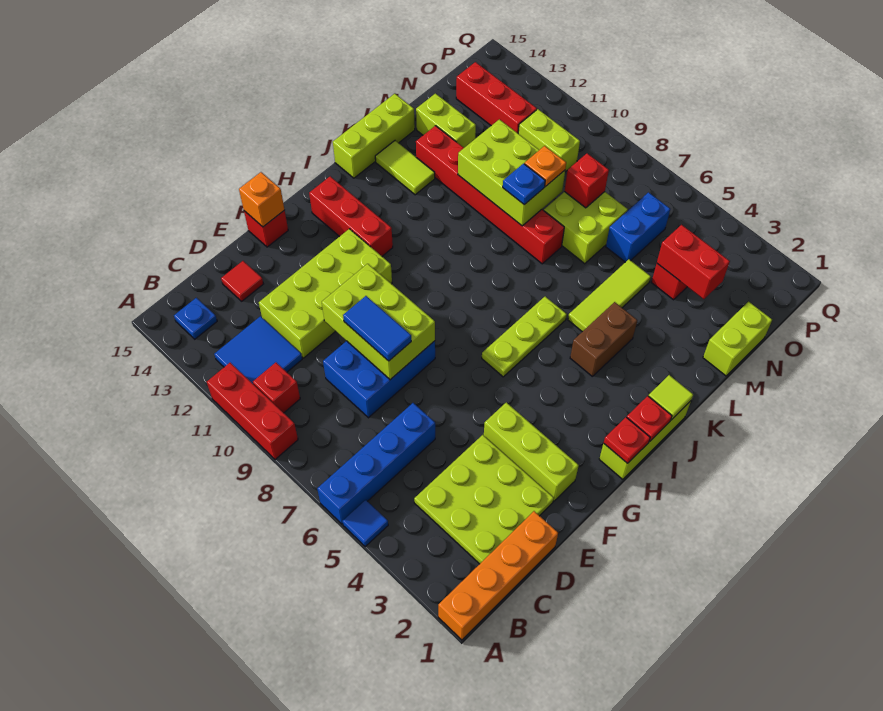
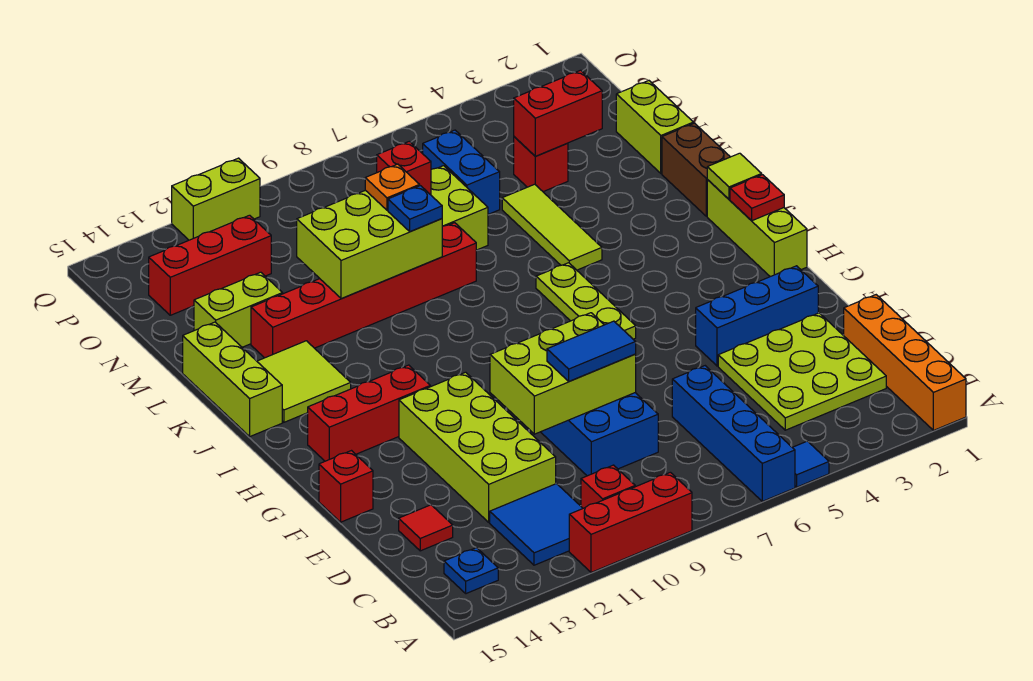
lime 1x3 brick [484,402,579,501] -> blue 1x3 brick [696,266,818,366]
orange 1x1 brick [239,172,284,227] -> none
red 1x1 plate [604,417,650,463] -> none
brown 1x2 brick [570,302,637,377] -> brown 1x2 brick moved to [662,123,730,216]
lime 1x2 tile [375,141,435,195] -> lime 2x2 tile [257,341,351,422]
lime 1x2 brick [518,109,580,172] -> lime 1x2 brick moved to [172,158,260,240]

